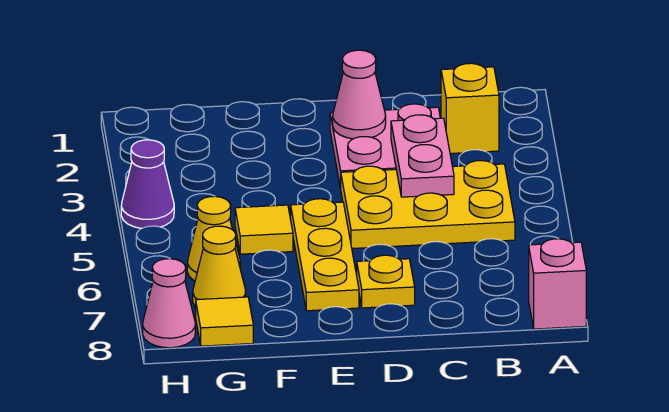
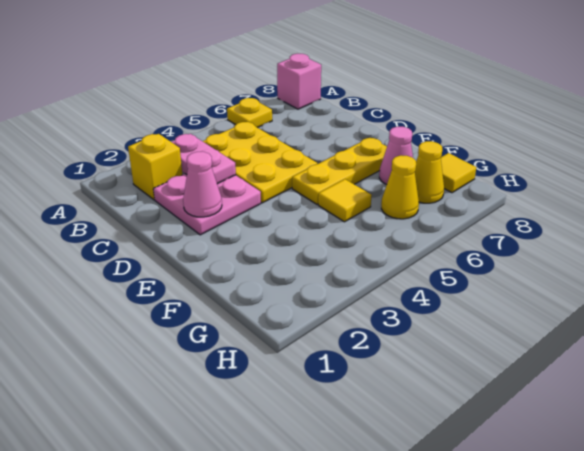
pink 1x2 plate [391,115,454,197] -> pink 1x2 plate turned to [172,134,236,184]
yellow 1x1 plate [357,255,415,308] -> yellow 1x1 plate moved to [227,98,272,128]
purple 1x1 cone [121,140,174,229] -> none
pink 1x1 cone [143,259,195,348] -> pink 1x1 cone moved to [379,127,413,184]

